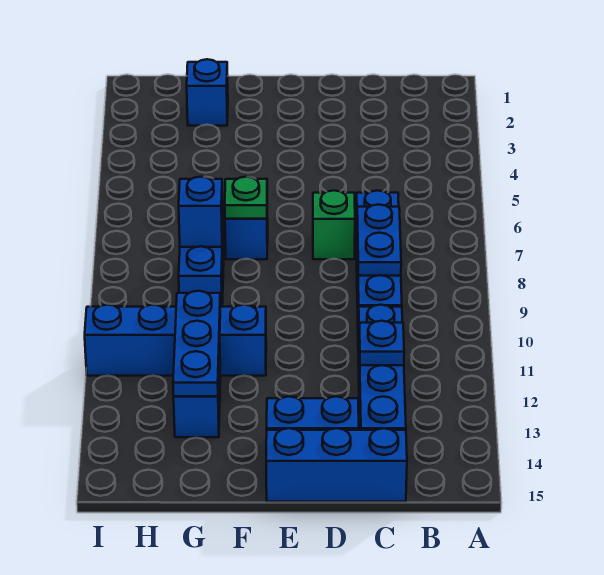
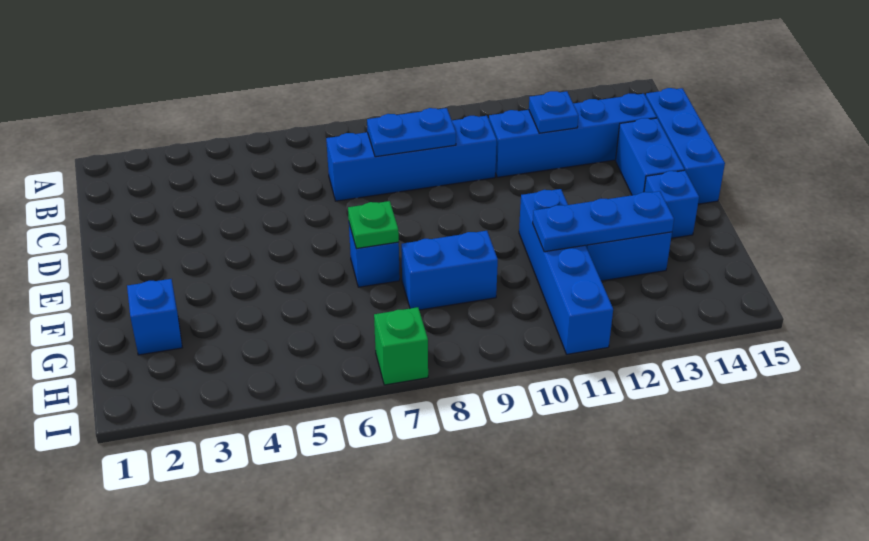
green 1x1 brick [313,190,355,259] -> green 1x1 brick moved to [374,307,428,385]
blue 1x1 brick [179,177,223,247] -> blue 1x1 brick moved to [644,170,699,238]

